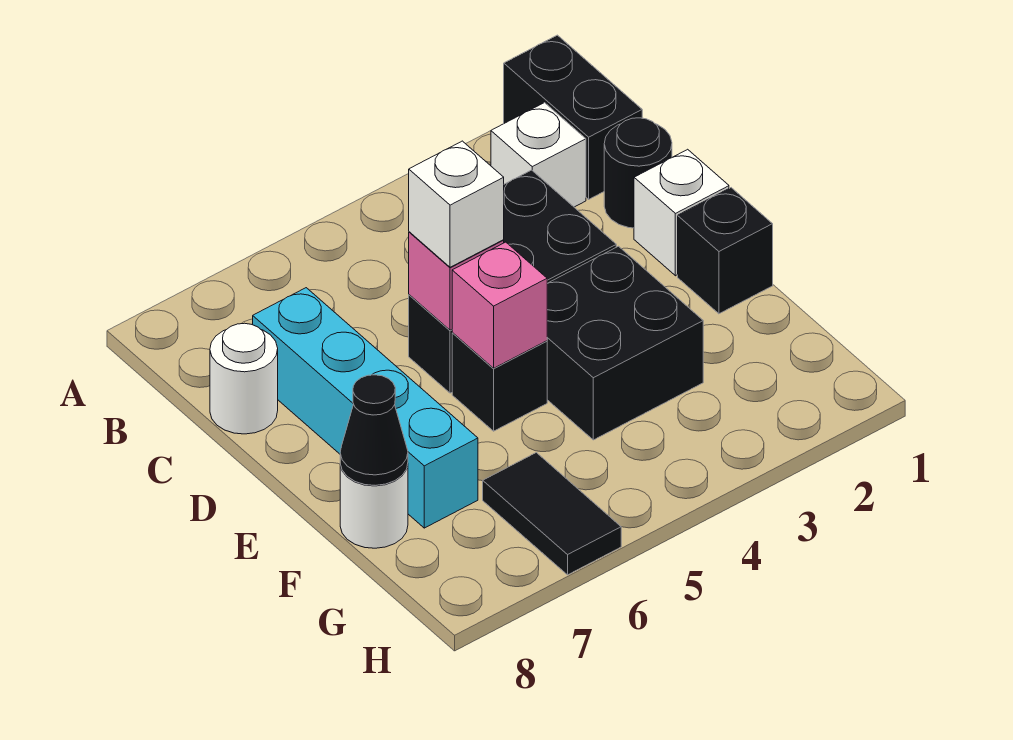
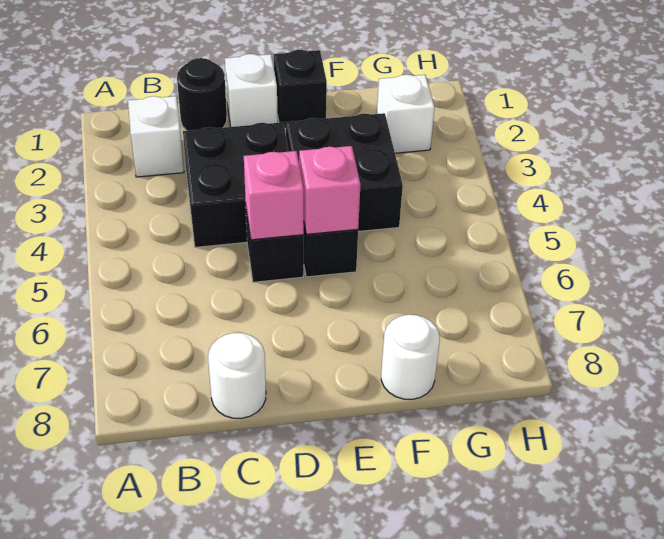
black 1x2 brick [504,35,642,199] -> none
cyan 1x4 brick [253,288,478,528] -> none
white 1x1 brick [409,141,504,267] -> white 1x1 brick moved to [377,75,435,153]
black 1x1 cone [340,375,408,485] -> none
black 1x2 tile [483,453,621,575] -> none

